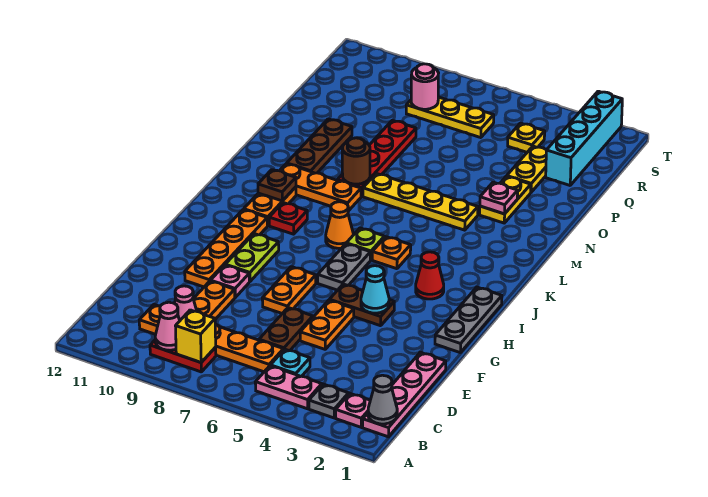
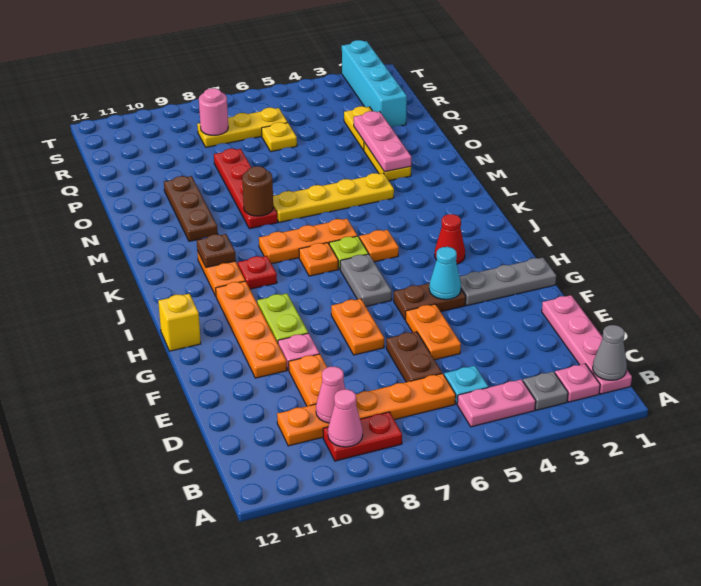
yellow 1x1 brick [176,310,216,362] -> yellow 1x1 brick moved to [158,294,201,351]
grey 1x3 plate [435,287,502,353] -> grey 1x3 plate turned to [459,258,556,306]
orange 1x1 cone [326,202,354,248] -> orange 1x1 plate [299,243,338,276]
orange 1x3 plate [280,164,361,211] -> orange 1x3 plate moved to [259,219,357,264]
pink 1x1 plate [480,182,518,214] -> pink 1x3 plate [354,111,411,172]
yellow 1x1 plate [508,123,545,152] -> yellow 1x1 plate moved to [262,122,297,152]

